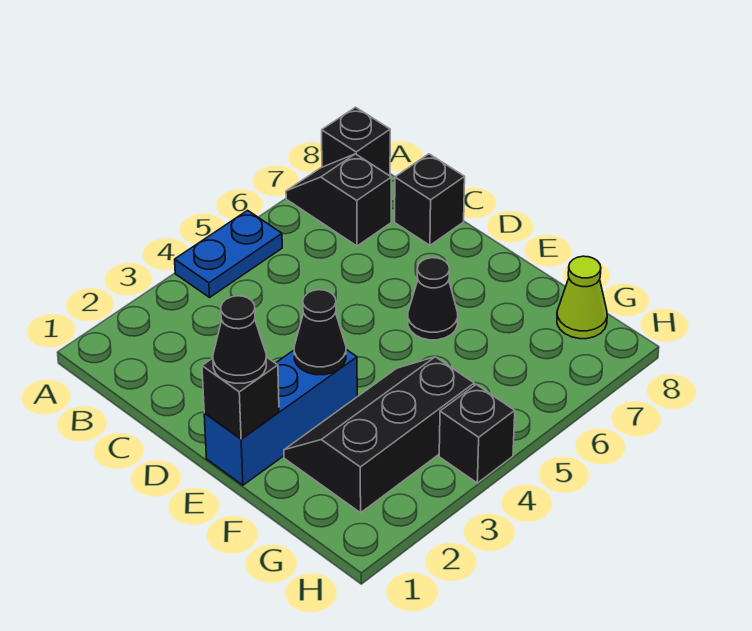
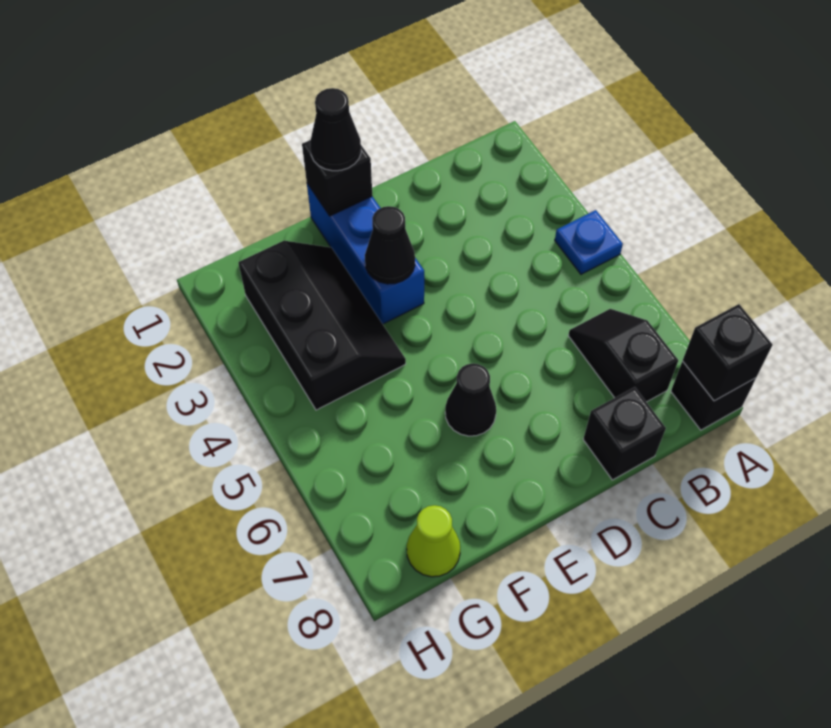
blue 1x2 plate [175,210,282,297] -> blue 1x1 plate [555,210,623,274]
black 1x2 slope [286,154,391,246] -> black 1x2 slope turned to [568,309,678,402]
black 1x1 brick [439,385,515,483] -> black 1x1 brick moved to [683,304,773,401]

